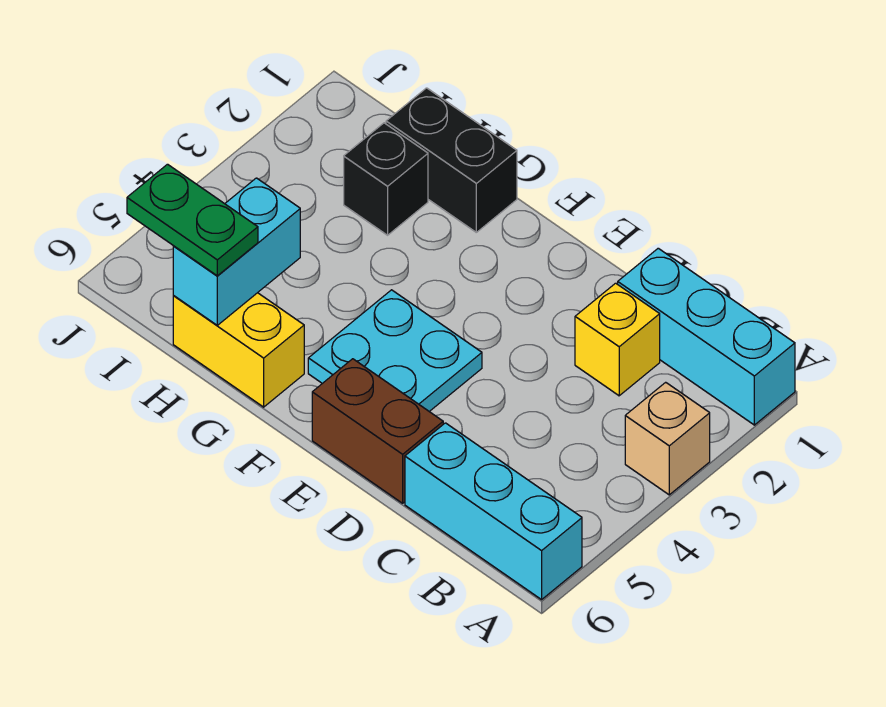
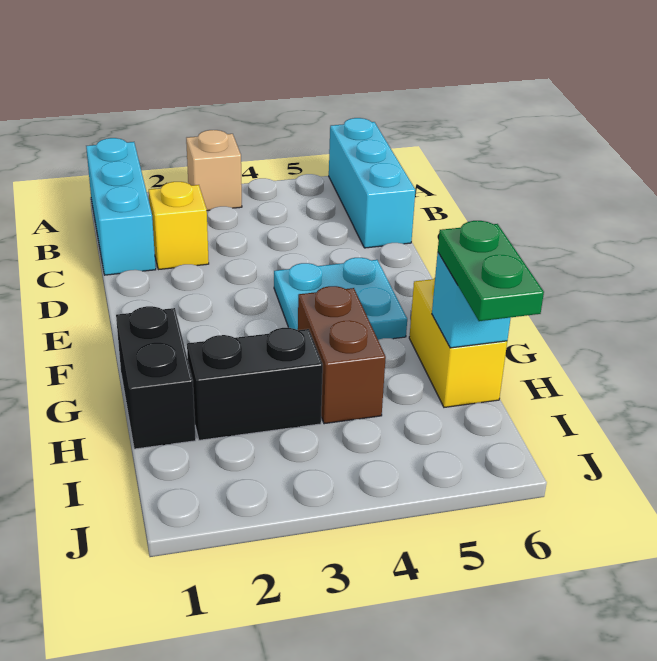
brown 1x2 brick [312,359,443,503] -> brown 1x2 brick moved to [298,286,386,424]
black 1x1 brick [344,123,428,235] -> black 1x2 brick [187,328,323,440]
cyan 1x2 brick [173,178,300,325] -> cyan 1x1 brick [432,253,511,348]

